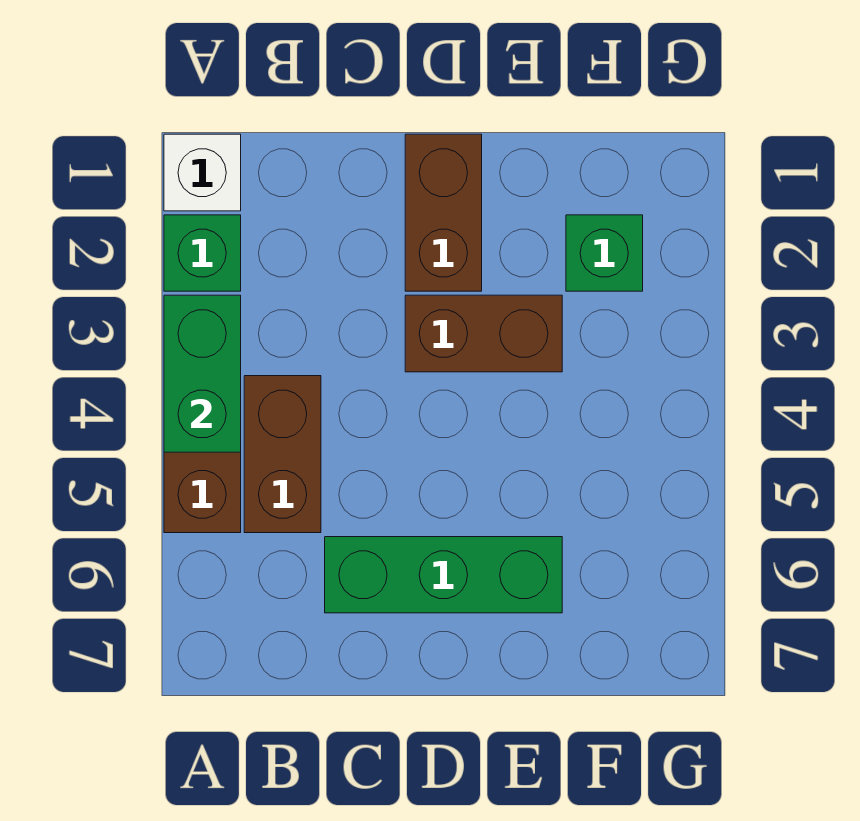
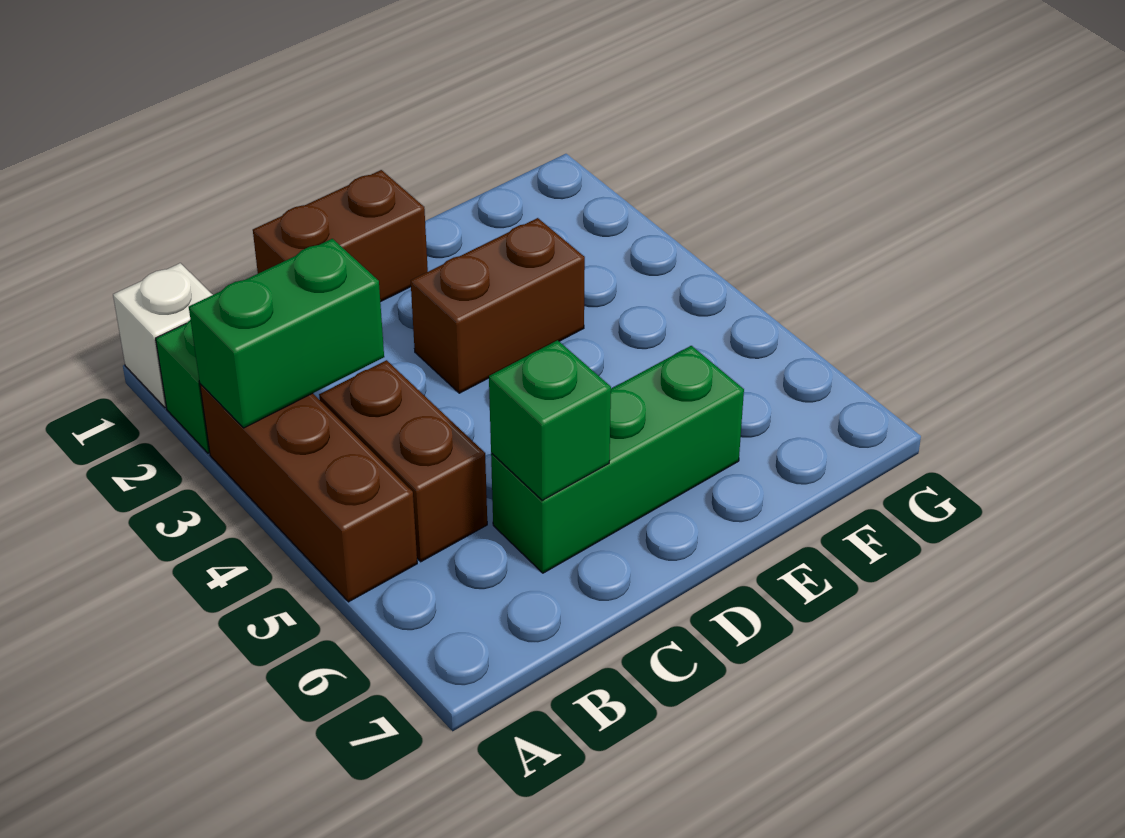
green 1x2 brick [164,295,241,452] -> green 1x2 brick turned to [189,239,384,428]
brown 1x2 brick [405,134,482,291] -> brown 1x2 brick turned to [253,170,428,302]
green 1x1 brick [566,215,643,291] -> green 1x1 brick moved to [489,340,611,500]

